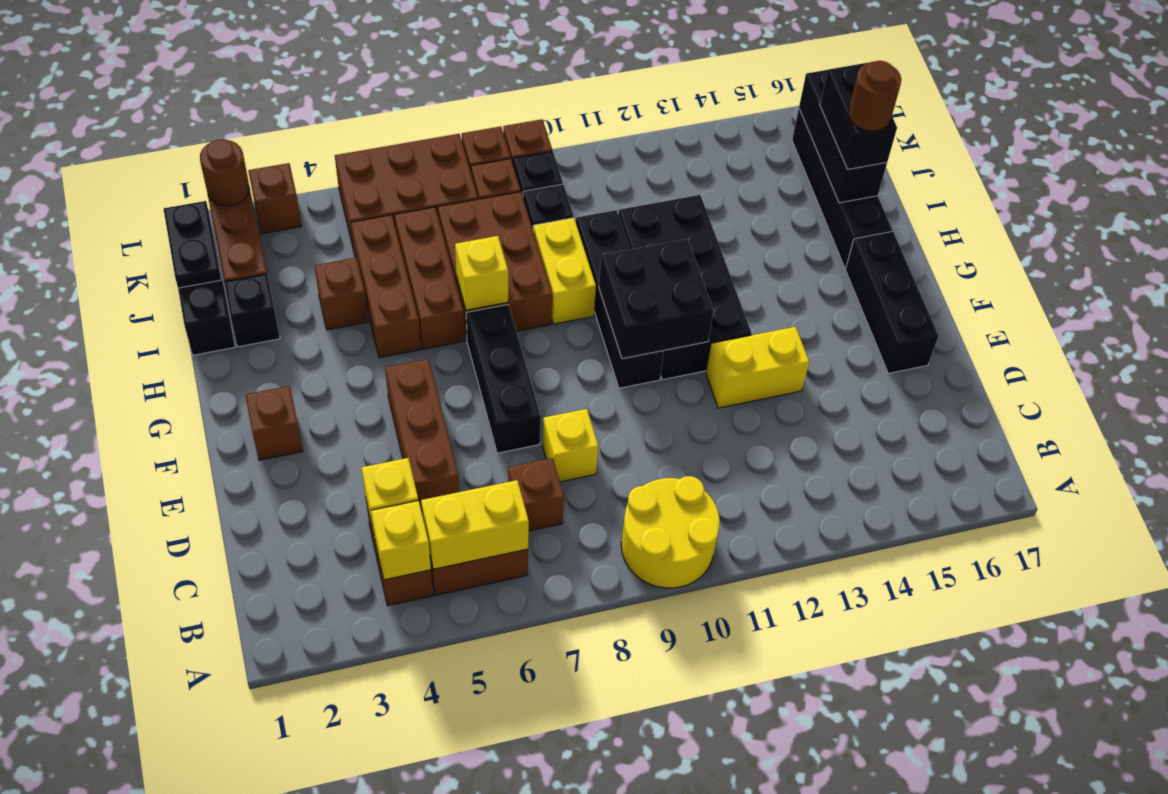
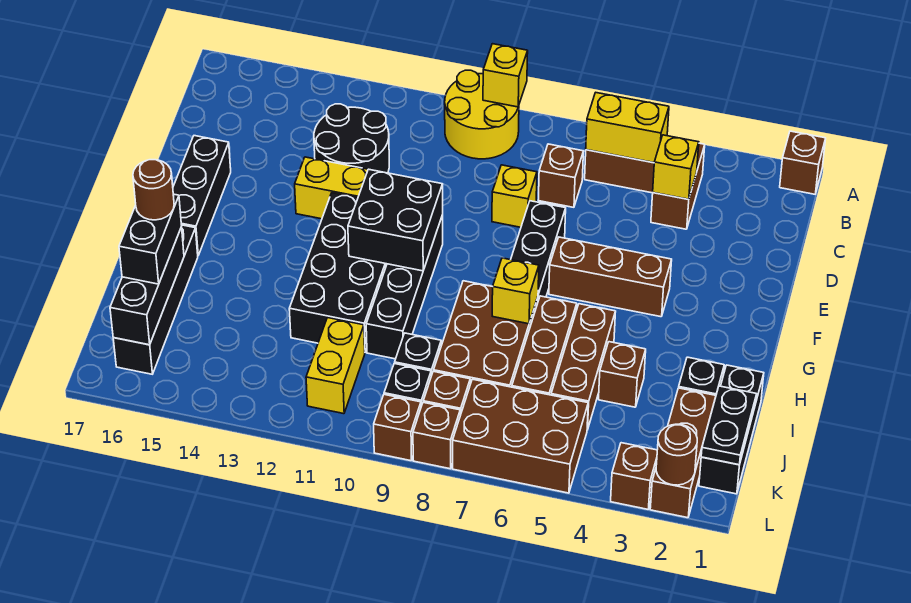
yellow 1x1 brick [371,501,431,580] -> yellow 1x1 brick moved to [483,44,528,107]
none -> black 2x2 round brick [314,104,389,173]
brown 1x3 brick [385,359,459,511] -> brown 1x3 brick turned to [549,237,672,317]
brown 1x1 brick [245,386,303,460] -> brown 1x1 brick moved to [780,131,826,194]
yellow 1x2 brick [533,218,596,324] -> yellow 1x2 brick moved to [306,318,365,414]

